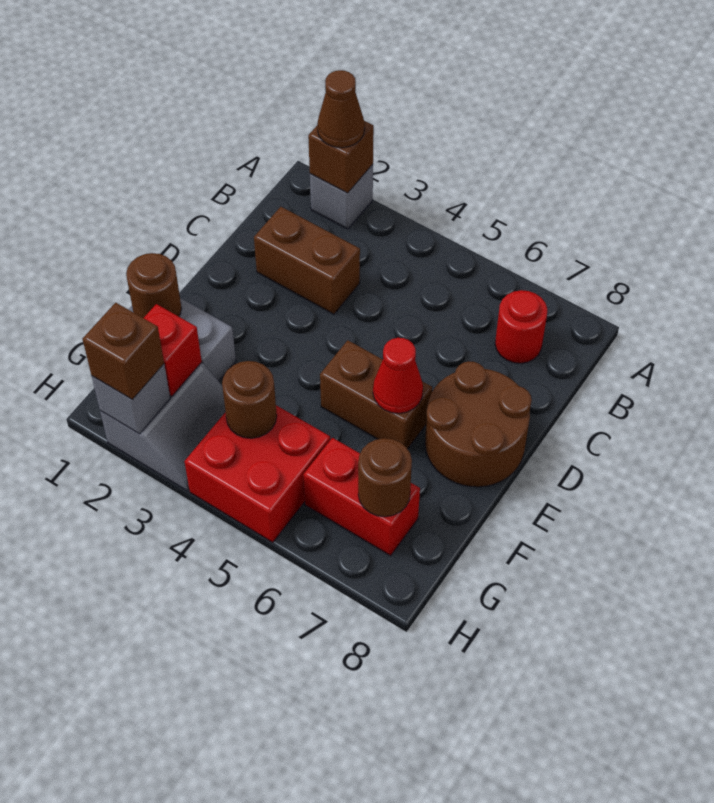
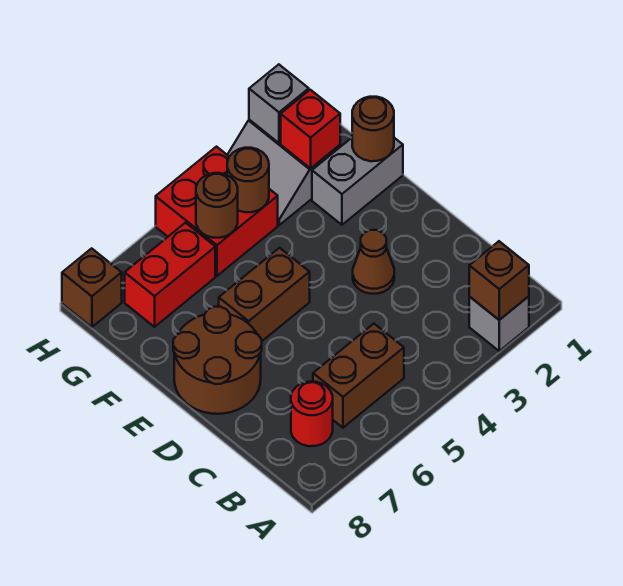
brown 1x1 cone [317,70,365,148] -> brown 1x1 cone moved to [353,230,394,294]
brown 1x2 brick [254,207,360,314] -> brown 1x2 brick moved to [313,324,404,428]
red 1x1 cone [373,338,423,413] -> none
brown 1x1 round brick [358,438,412,517] -> brown 1x1 round brick moved to [196,173,238,238]
brown 1x1 brick [82,303,164,400] -> brown 1x1 brick moved to [62,248,122,327]

